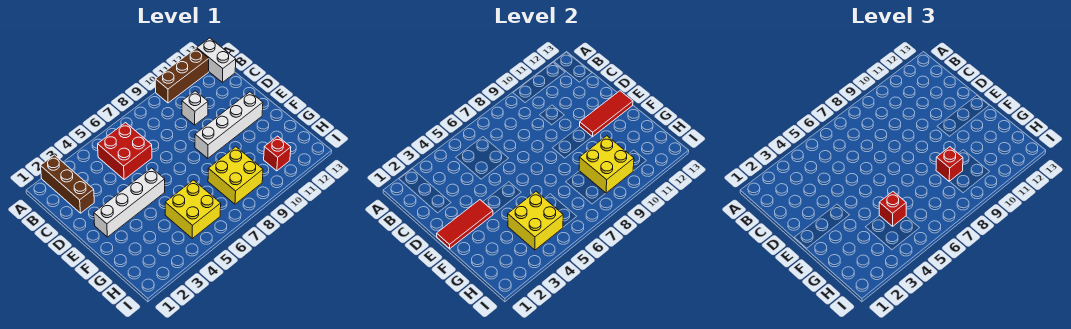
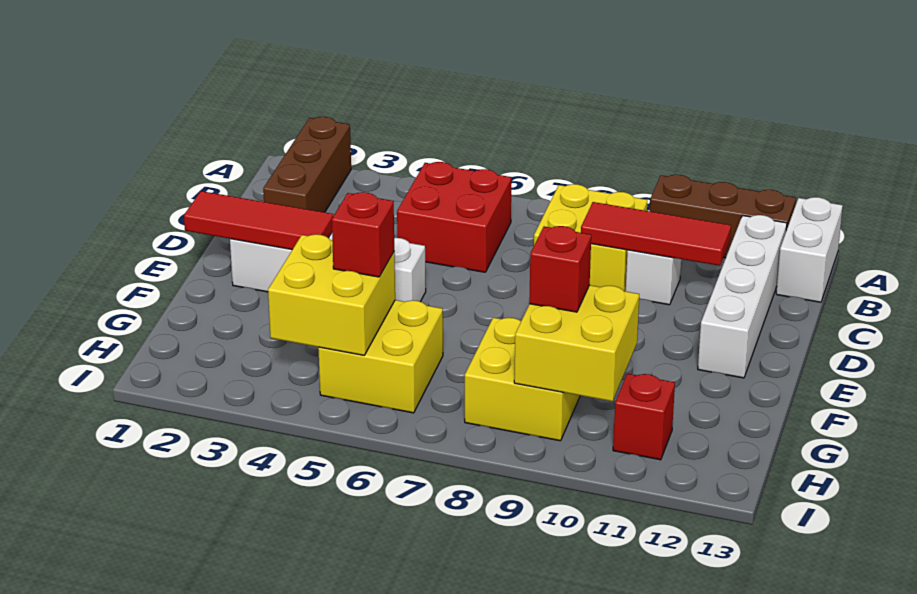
none -> yellow 2x2 brick [534,184,647,291]
white 1x4 brick [195,92,263,158] -> white 1x4 brick turned to [698,215,787,378]
red 1x3 tile [580,91,633,137] -> red 1x3 tile moved to [581,202,731,266]

